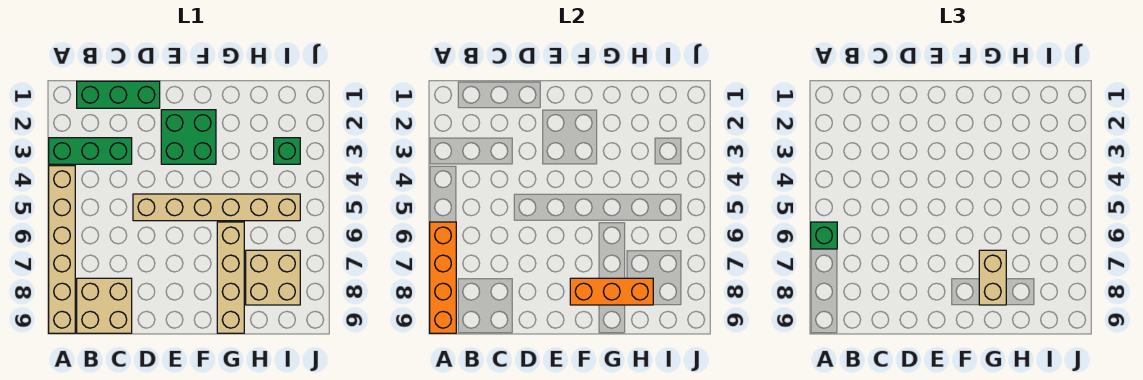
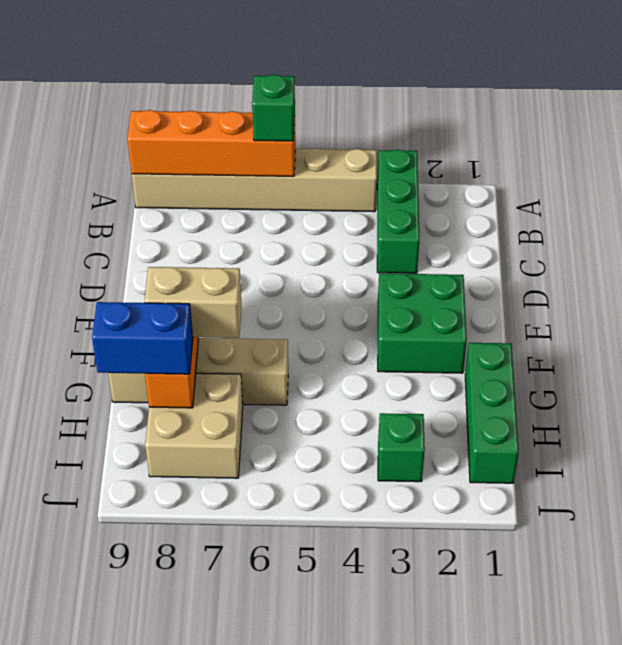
green 1x3 brick [77,81,160,108] -> green 1x3 brick moved to [465,343,519,483]
tan 2x2 brick [77,278,132,333] -> none
tan 1x6 brick [133,194,300,221] -> none
none -> blue 1x2 brick [92,302,193,374]

